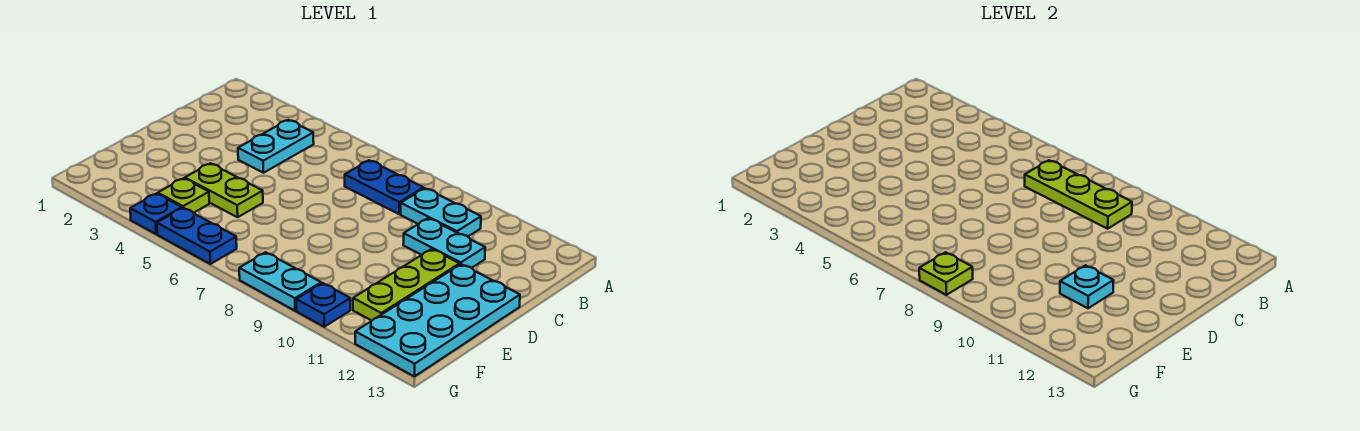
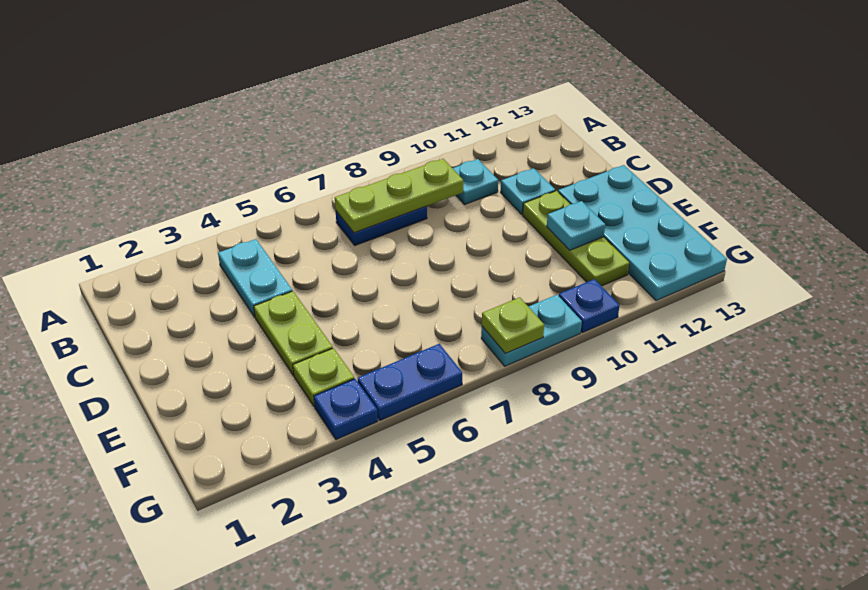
cyan 1x2 plate [401,188,481,236] -> cyan 1x1 plate [453,159,498,204]
cyan 1x2 plate [403,218,485,268] -> cyan 1x1 plate [500,168,555,214]
lime 1x2 plate [185,163,263,217] -> lime 1x2 plate turned to [254,291,333,375]

